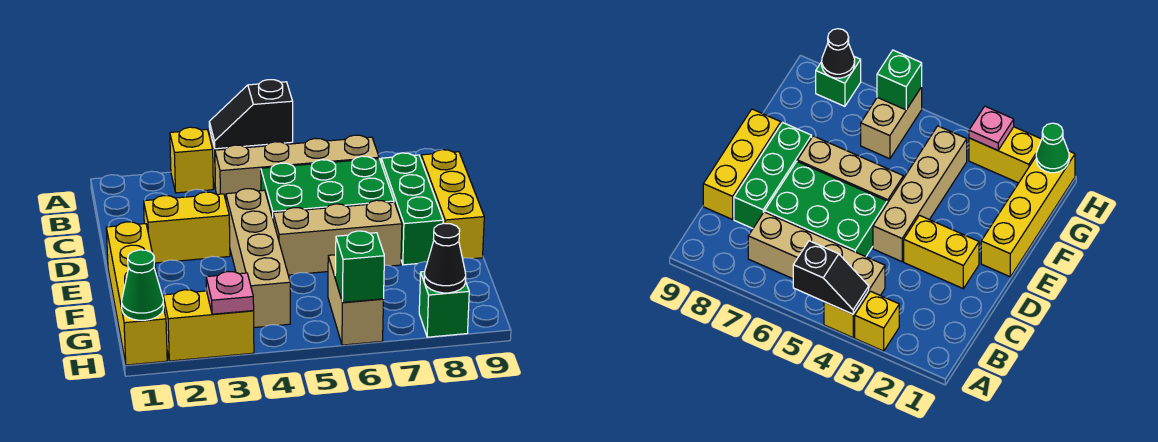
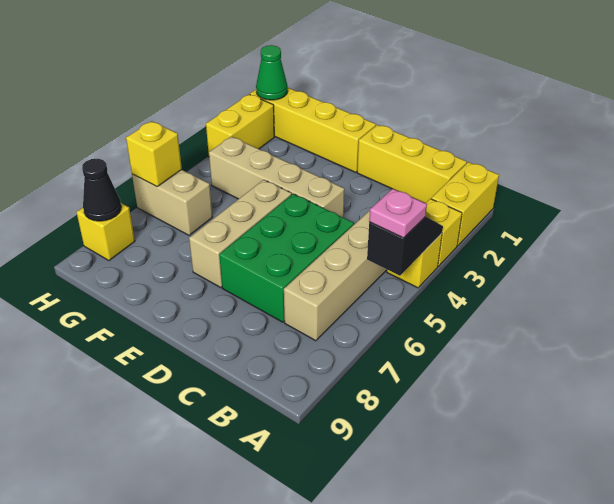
green 1x3 brick [381,153,443,265] -> none
yellow 1x3 brick [421,150,484,259] -> yellow 1x3 brick moved to [357,125,467,203]
yellow 1x2 brick [144,192,230,263] -> yellow 1x2 brick moved to [431,162,499,246]
pink 1x1 plate [206,272,254,314] -> pink 1x1 plate moved to [369,189,427,238]
green 1x1 brick [335,231,384,302] -> yellow 1x1 brick [126,121,182,187]
green 1x1 brick [419,272,469,337] -> yellow 1x1 brick [76,203,135,261]

